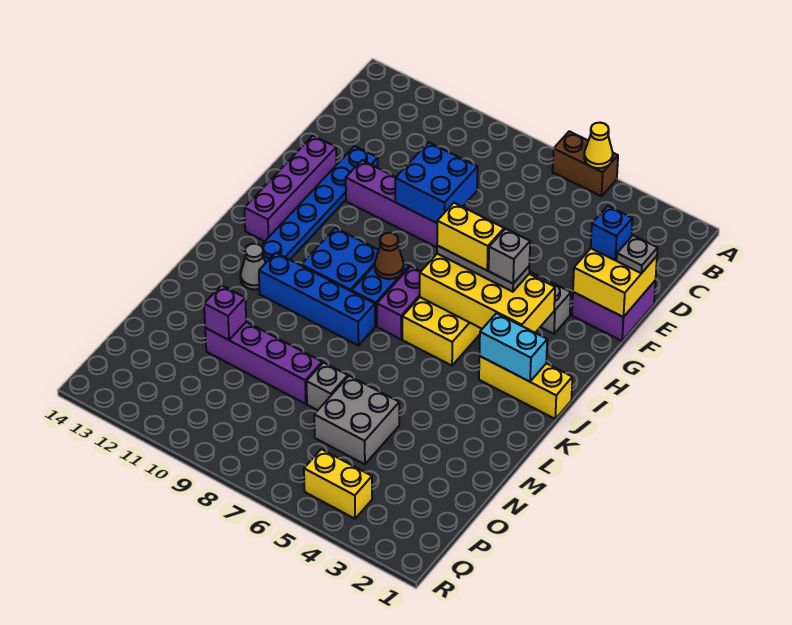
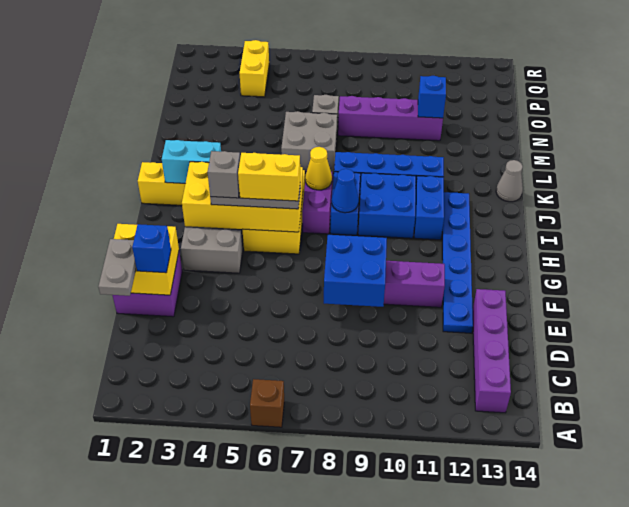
brown 1x2 brick [553,131,618,196] -> brown 1x1 brick [250,379,284,427]
yellow 1x1 cone [584,123,613,168] -> yellow 1x1 cone moved to [305,147,332,190]
grey 1x1 plate [617,235,658,273] -> grey 1x2 plate [98,239,136,296]
purple 1x4 brick [245,136,336,241] -> purple 1x4 brick moved to [473,289,511,413]
brown 1x1 cone [375,233,404,279] -> blue 1x1 cone [332,169,359,213]
none -> blue 1x2 brick [414,176,444,240]
grey 1x1 cone [240,244,266,289] -> grey 1x1 cone moved to [496,160,523,202]
grey 2x2 brick [314,376,399,464] -> grey 2x2 brick moved to [281,111,337,173]
purple 1x1 brick [204,285,246,340] -> blue 1x1 brick [418,76,446,118]
yellow 1x2 brick [304,449,372,519] -> yellow 1x2 brick turned to [240,40,269,97]

